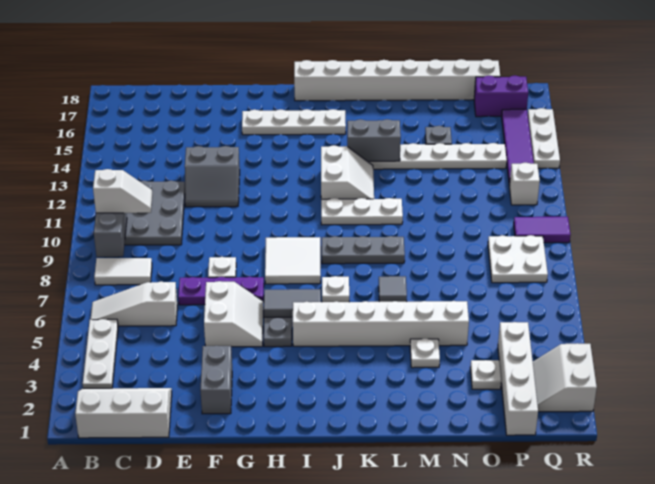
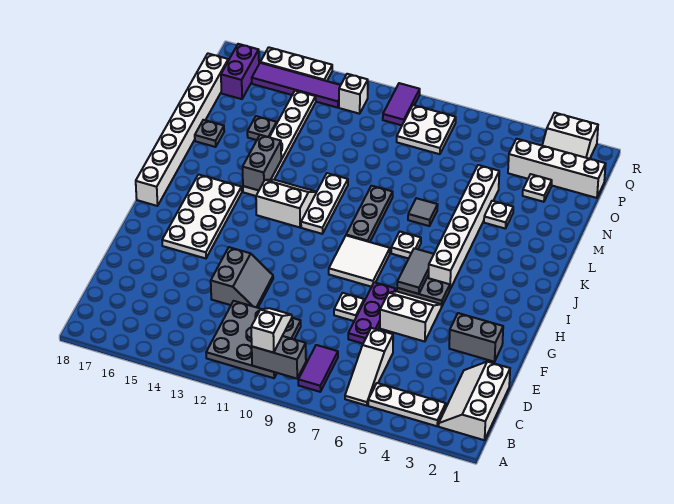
white 1x2 tile [94,258,152,285] -> purple 1x2 tile [298,345,338,392]
white 1x4 plate [242,109,346,135] -> white 2x4 plate [162,174,242,258]
none -> grey 1x1 plate [195,120,224,147]

